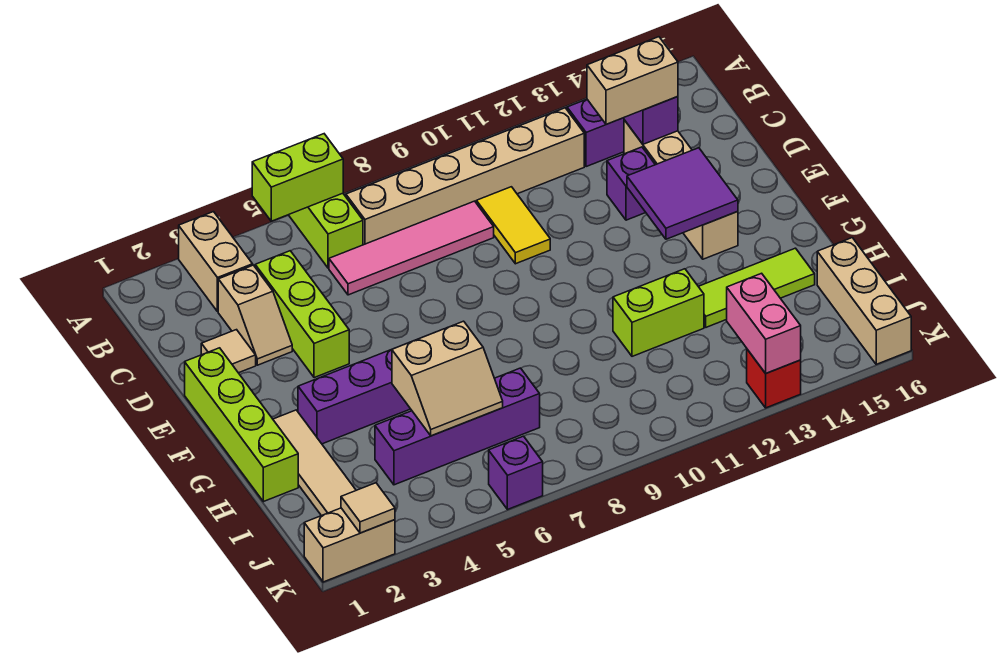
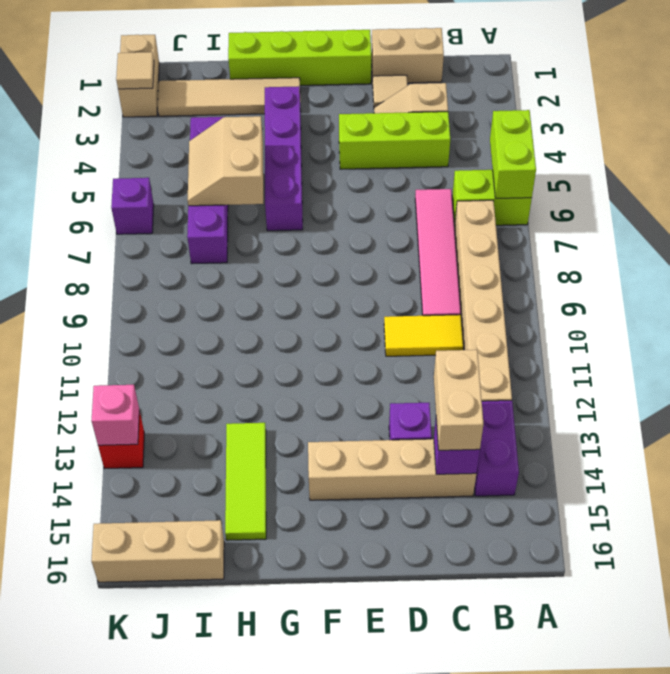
tan 1x2 brick [179,212,253,312] -> tan 1x2 brick moved to [371,28,444,83]
purple 2x2 tile [627,148,738,239] -> none
lime 1x2 brick [613,269,704,356] -> none
pink 1x2 brick [727,273,801,373] -> pink 1x1 brick [91,385,139,445]

